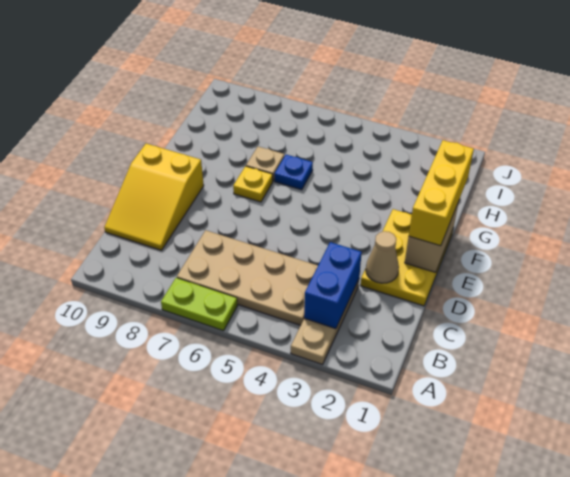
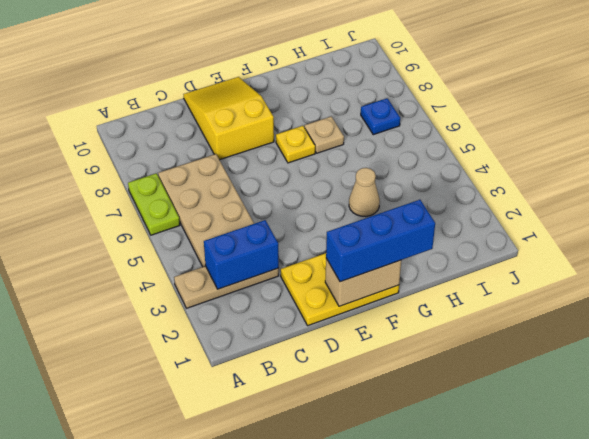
yellow 2x3 slope [104,144,204,250] -> yellow 2x3 slope turned to [183,77,274,160]
tan 1x1 cone [366,231,399,283] -> tan 1x1 cone moved to [349,168,380,216]
yellow 1x3 brick [409,140,474,246] -> blue 1x3 brick [326,200,435,282]
blue 1x1 plate [275,155,313,190] -> blue 1x1 plate moved to [361,98,400,135]

